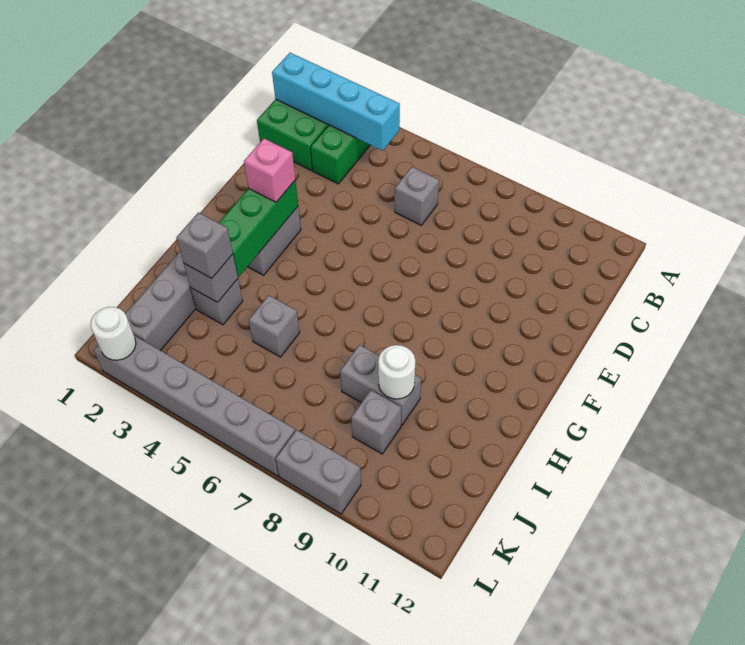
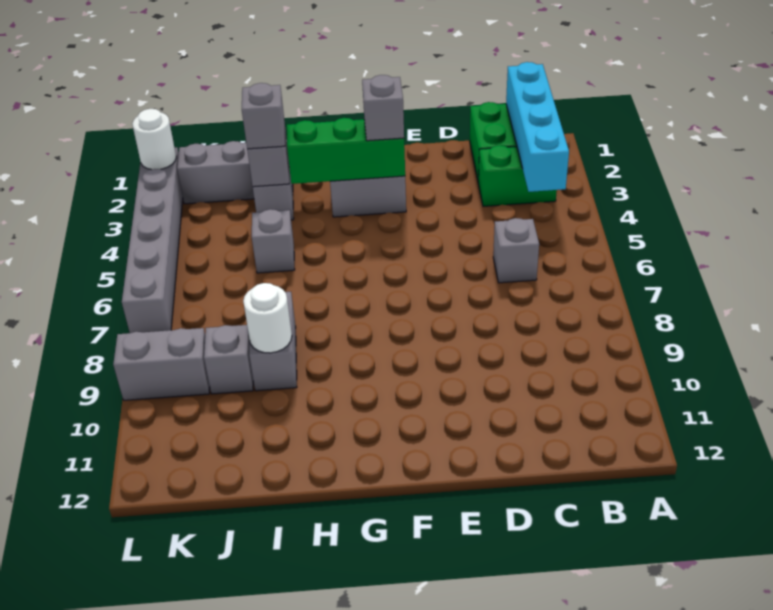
pink 1x1 brick [244,139,295,202] -> grey 1x1 brick [362,75,404,141]
grey 1x2 brick [276,430,361,514] -> grey 1x2 brick turned to [113,328,210,400]

